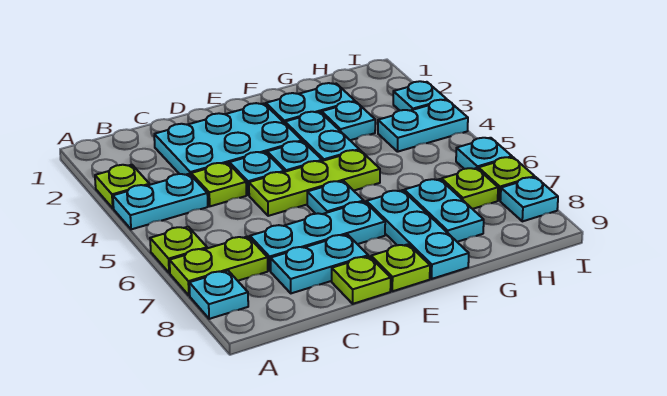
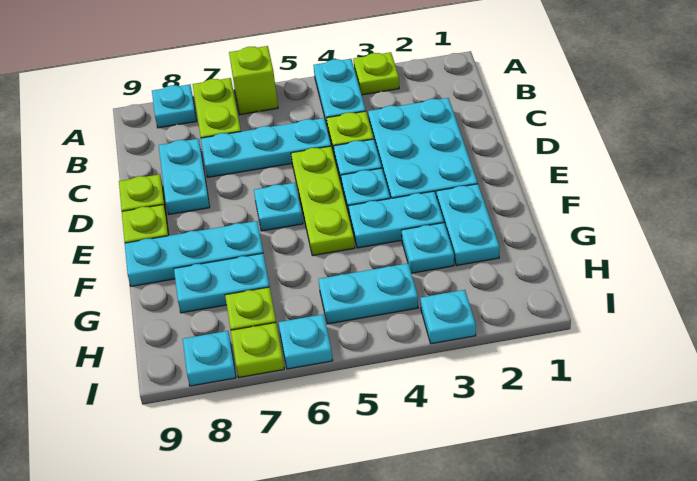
lime 1x1 plate [150,227,207,273] -> lime 1x1 brick [229,46,278,115]
cyan 1x3 plate [250,202,385,271] -> cyan 1x3 plate turned to [201,118,331,177]
cyan 1x2 plate [378,100,468,152] -> cyan 1x2 plate turned to [318,263,418,324]

